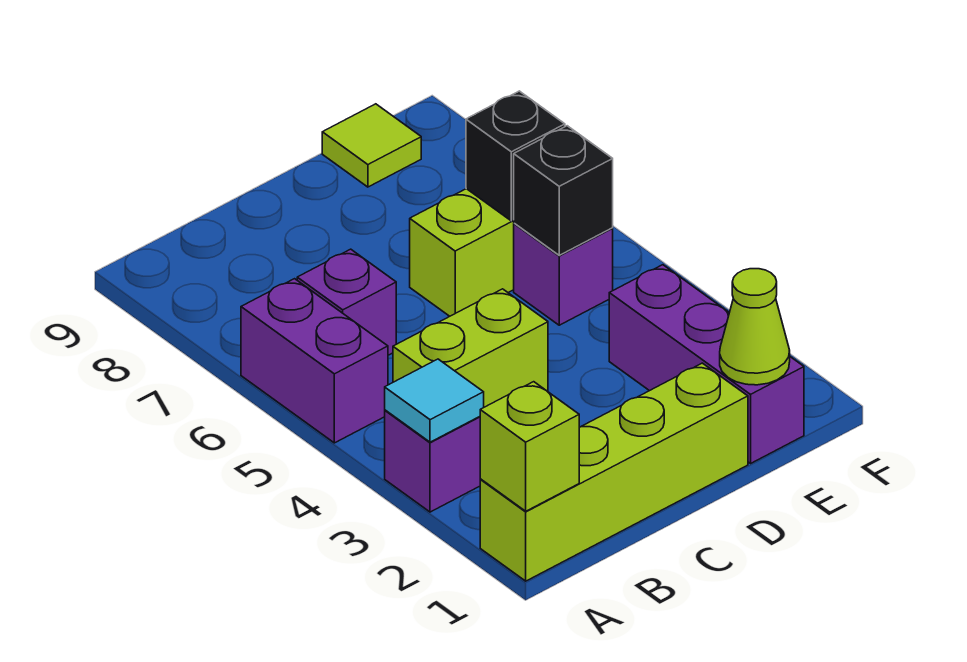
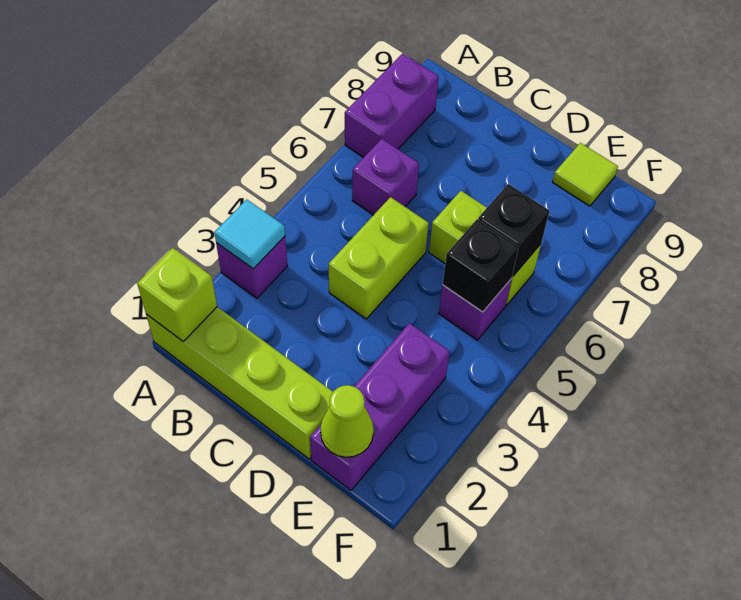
purple 1x2 brick [241,279,388,443] -> purple 1x2 brick moved to [345,53,439,158]
lime 1x2 brick [393,289,548,407] -> lime 1x2 brick turned to [329,197,429,319]

